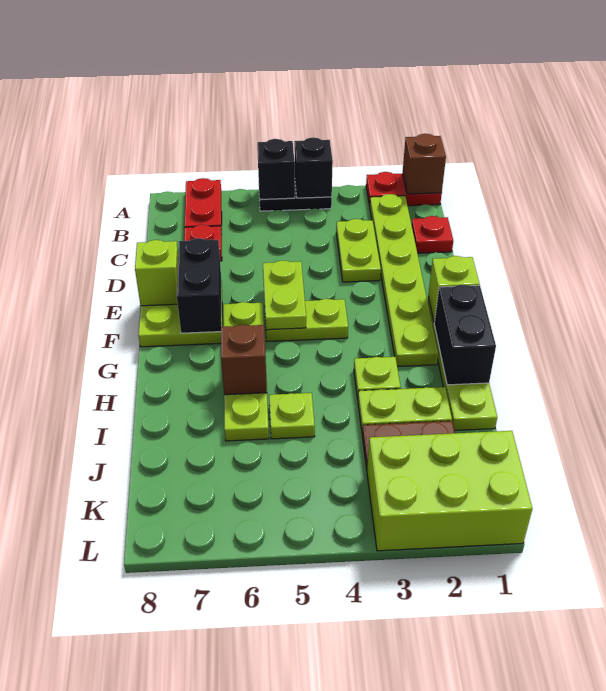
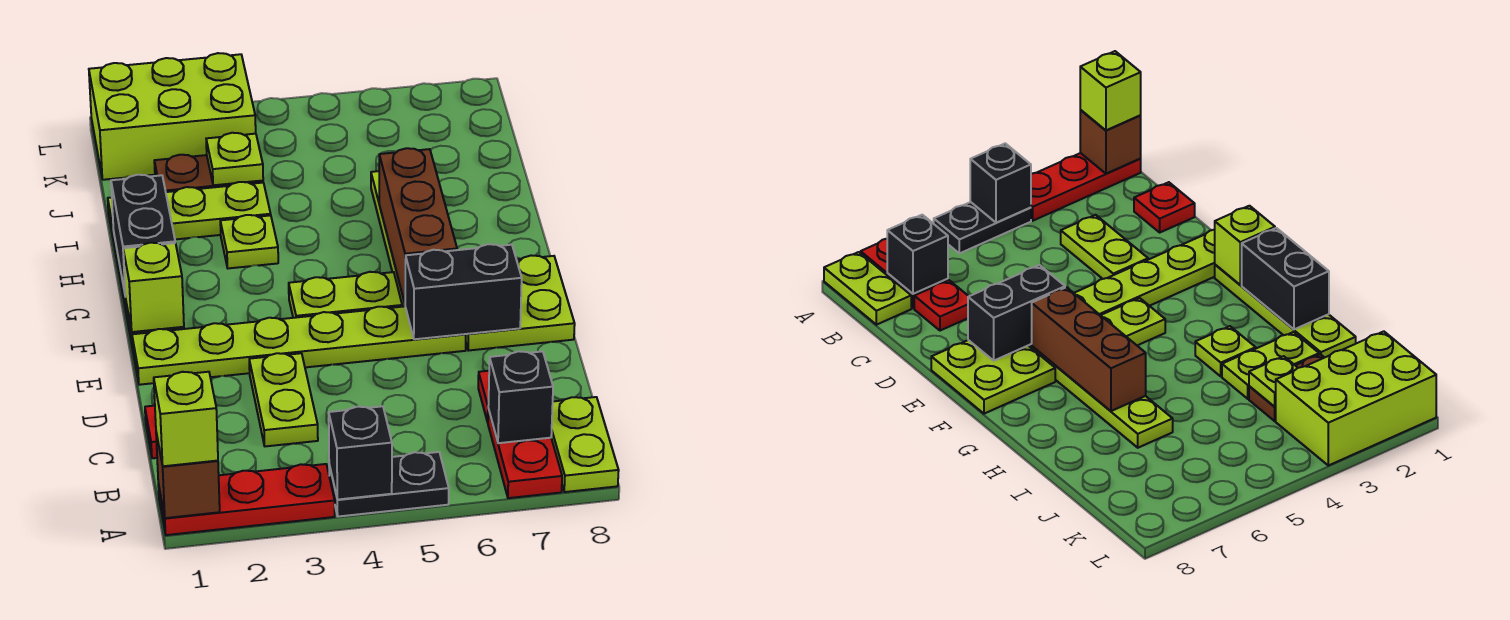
red 1x2 plate [366,172,442,206] -> red 1x3 plate [158,464,335,535]
black 1x1 brick [257,139,295,199] -> black 1x1 brick moved to [488,351,553,443]
lime 1x6 plate [370,194,438,367] -> lime 1x6 plate turned to [132,306,466,385]
lime 1x2 plate [263,260,306,330] -> lime 1x2 plate moved to [551,397,619,492]
black 1x2 brick [177,238,222,333] -> black 1x2 brick turned to [405,244,522,339]
lime 1x1 brick [135,240,178,306] -> lime 1x1 brick moved to [154,372,218,466]
brown 1x1 brick [221,325,267,395] -> brown 1x3 brick [379,148,457,303]
lime 1x1 plate [269,393,315,439] -> lime 1x1 plate moved to [206,133,263,185]

